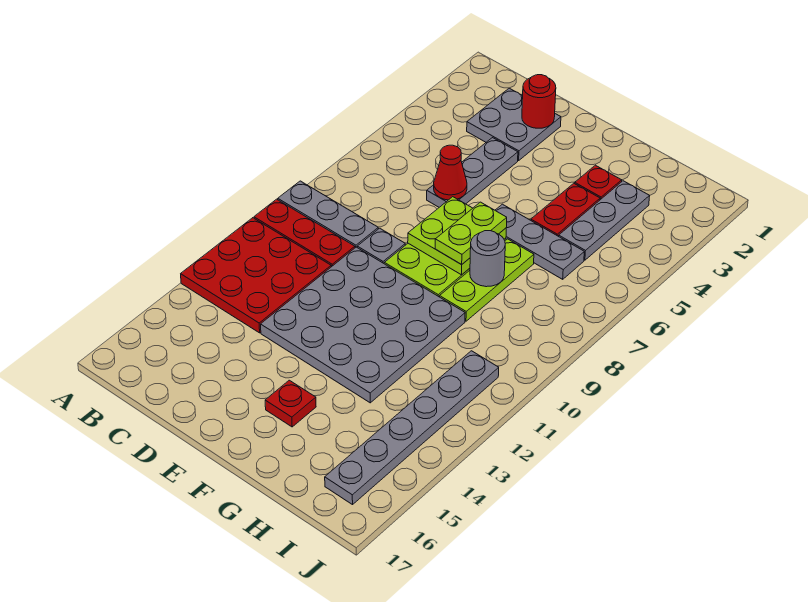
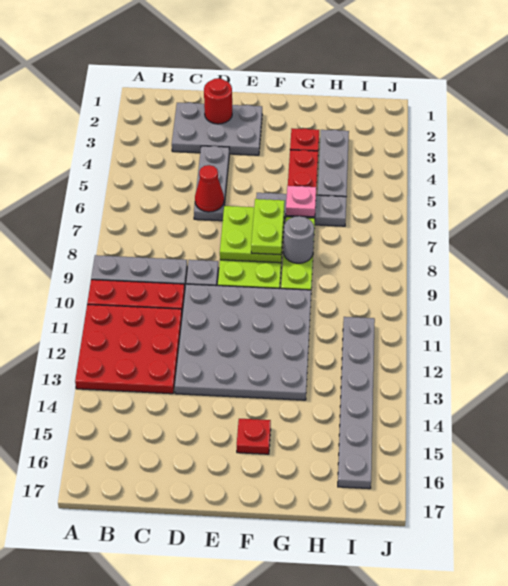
grey 2x2 plate [467,88,561,161] -> grey 2x3 plate [172,102,262,155]
none -> pink 1x1 plate [286,186,316,217]

